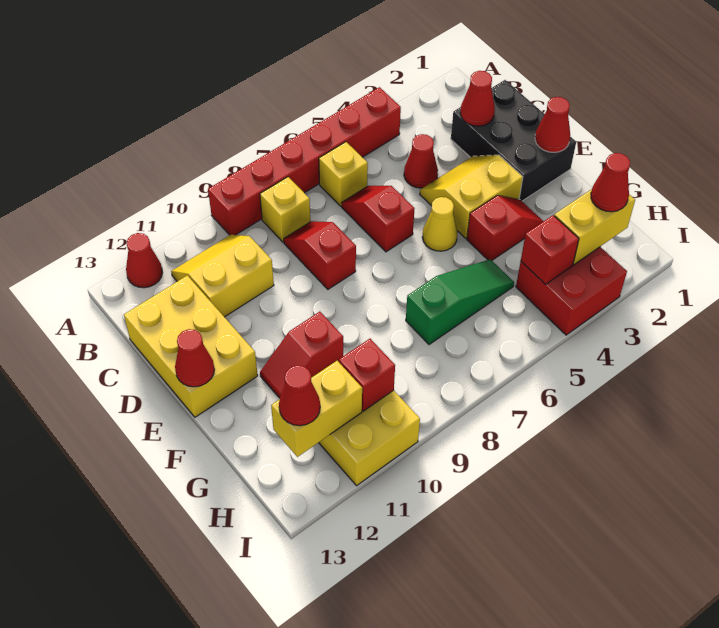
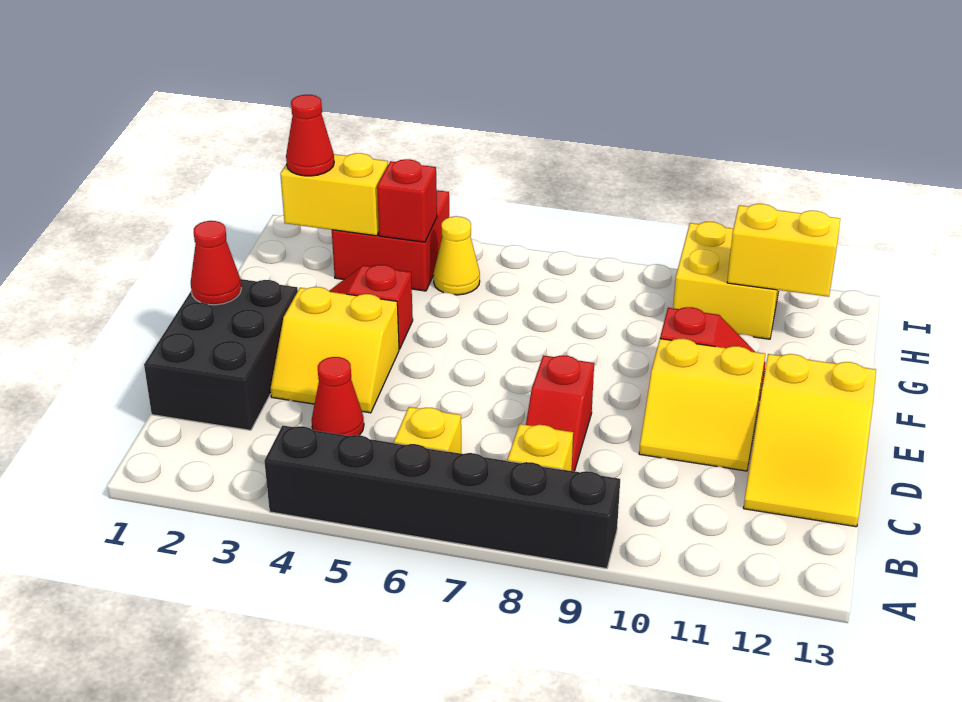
red 1x6 brick [208,87,401,235] -> black 1x6 brick [264,426,620,569]
red 1x1 cone [126,233,163,288] -> none
yellow 2x2 slope [171,235,274,317] -> yellow 2x2 slope moved to [639,339,765,471]
red 1x1 cone [460,71,495,126] -> none
red 1x2 slope [342,186,415,252] -> none
yellow 2x3 brick [124,275,258,417] -> yellow 2x3 slope [744,354,876,527]
yellow 1x1 cone [422,197,458,251] -> yellow 1x1 cone moved to [433,216,480,295]
red 1x1 cone [175,329,214,387] -> none
green 1x3 slope [406,259,514,345] -> none
red 1x1 brick [339,339,395,411] -> none
red 1x1 cone [279,365,320,426] -> none

